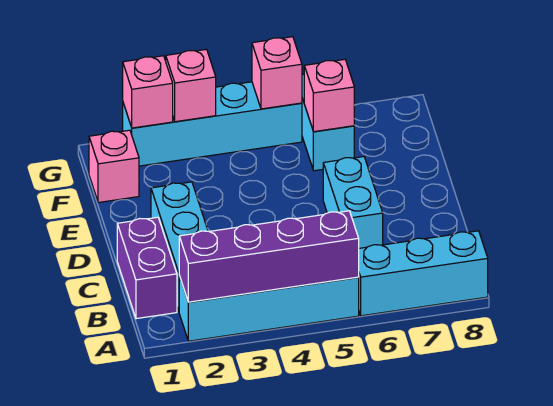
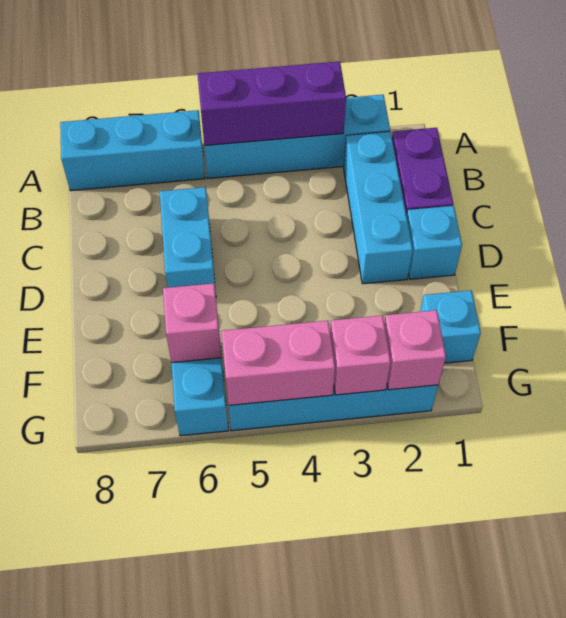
purple 1x4 brick [179,211,359,302] -> purple 1x3 brick [198,61,346,146]
none -> cyan 1x1 brick [407,206,462,279]
pink 1x1 brick [89,130,139,203] -> cyan 1x1 brick [420,290,481,363]
pink 1x1 brick [252,37,302,109] -> pink 1x2 brick [221,321,335,405]

